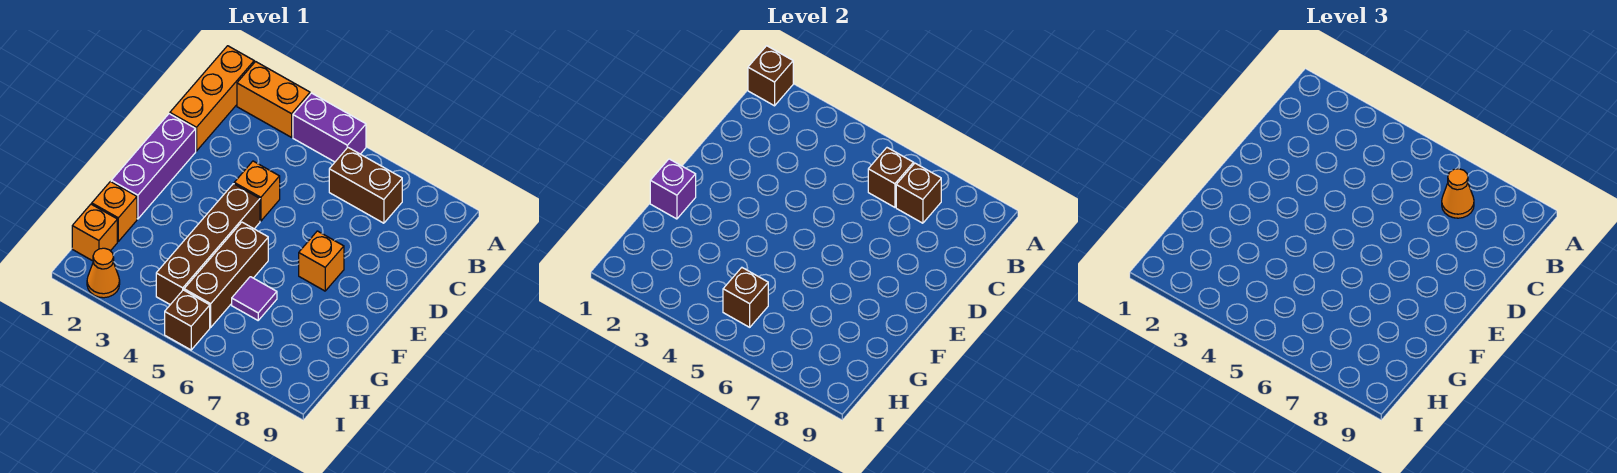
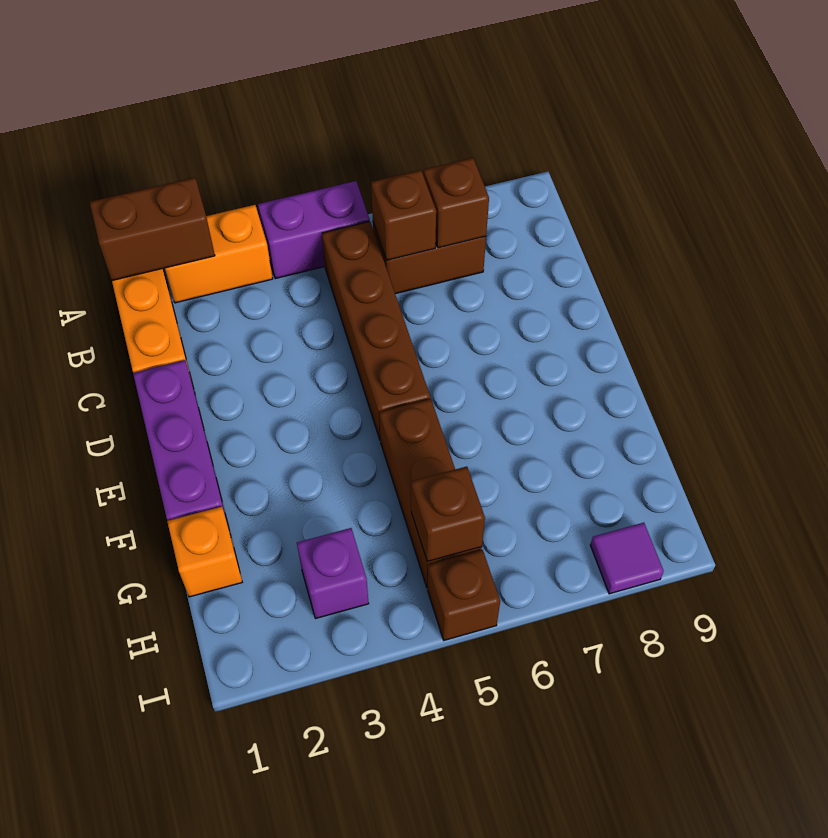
brown 1x1 brick [748,46,793,106] -> brown 1x2 brick [90,178,215,281]
orange 1x1 cone [1442,169,1474,218] -> none
orange 1x1 brick [234,161,280,221] -> none
brown 1x4 brick [156,184,260,305] -> brown 1x4 brick moved to [322,222,430,439]
orange 1x1 brick [299,231,344,291] -> none
purple 1x1 brick [650,159,696,219] -> purple 1x1 brick moved to [297,528,369,619]
purple 1x1 tile [232,277,277,320] -> purple 1x1 tile moved to [590,523,664,594]
orange 1x1 brick [72,204,117,261] -> none
orange 1x1 cone [87,248,120,298] -> none

